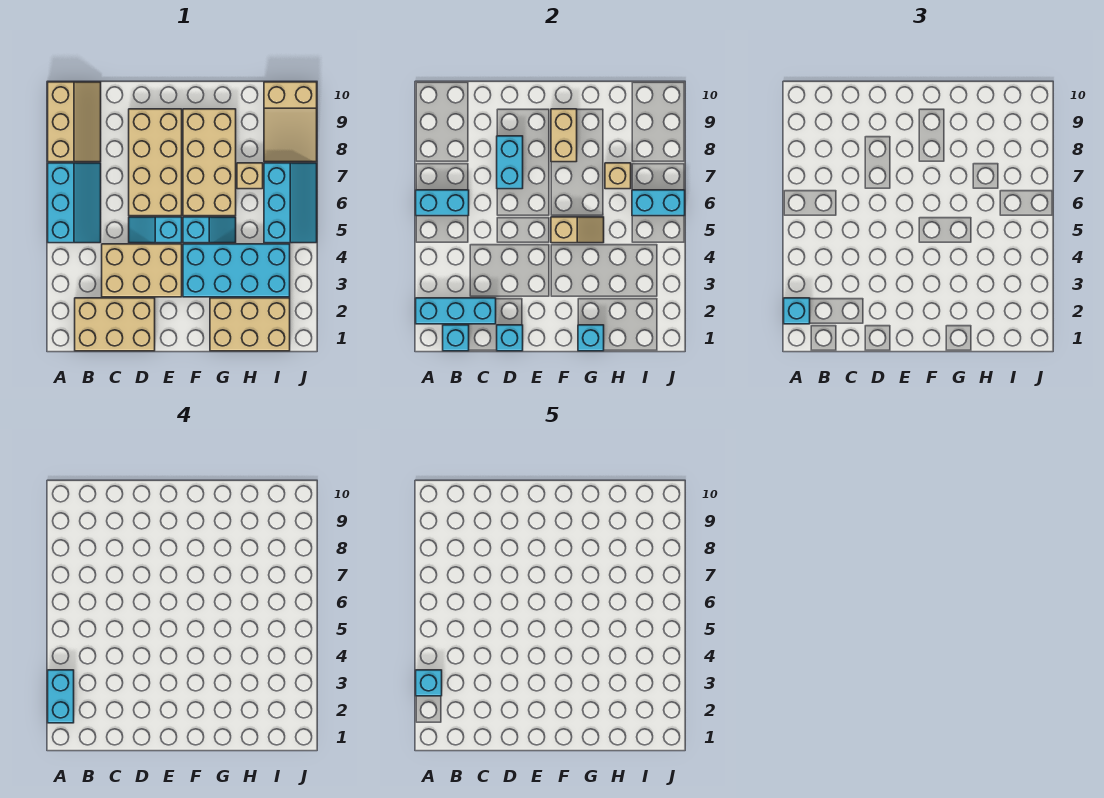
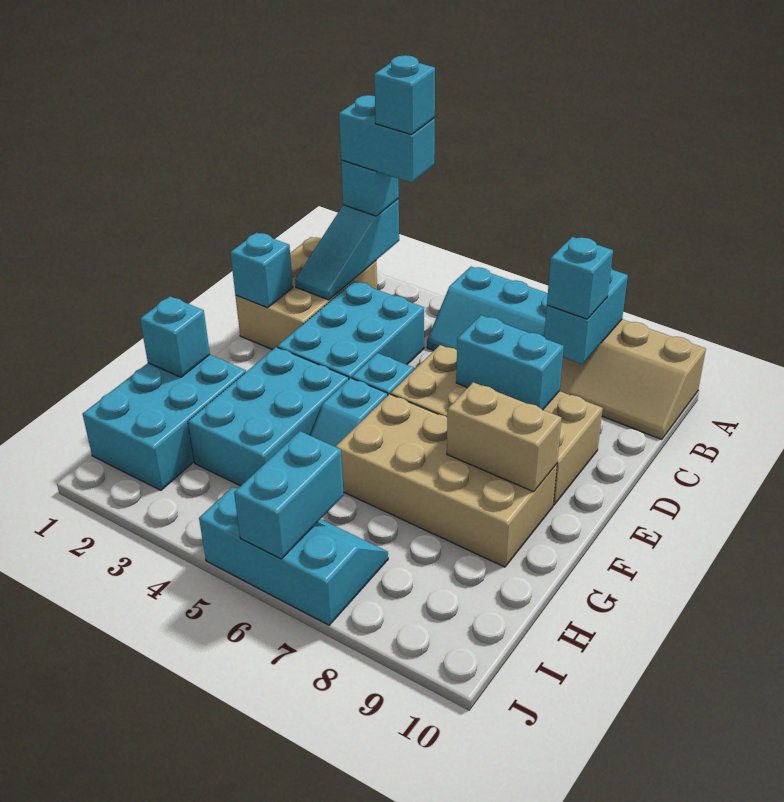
cyan 1x3 brick [416,298,496,324] -> cyan 1x3 slope [295,199,399,300]
cyan 1x2 brick [416,190,469,216] -> cyan 1x2 brick moved to [544,268,628,364]
cyan 1x1 brick [443,325,469,351] -> cyan 1x1 brick moved to [547,237,613,319]
tan 2x3 brick [102,244,182,297] -> cyan 2x3 brick [277,281,424,379]
cyan 2x4 brick [183,244,290,297] -> cyan 2x3 brick [188,347,349,486]
tan 1x2 slope [551,217,604,243] -> none
tan 2x3 brick [210,298,290,351] -> cyan 2x3 brick [83,355,246,490]
tan 1x1 brick [237,163,263,189] -> none
tan 1x1 brick [605,163,631,189] -> none
cyan 2x3 slope [264,163,317,243] -> cyan 2x3 slope turned to [199,488,388,625]
tan 2x3 slope [264,82,317,162] -> none

